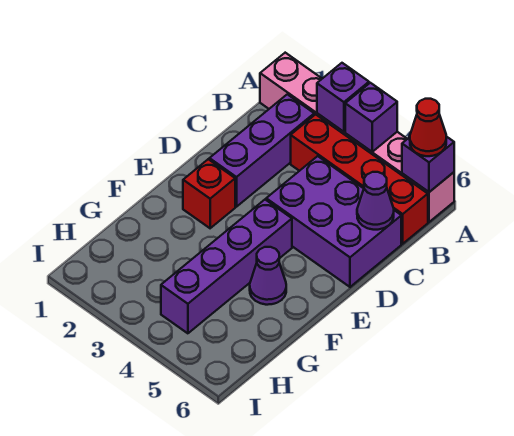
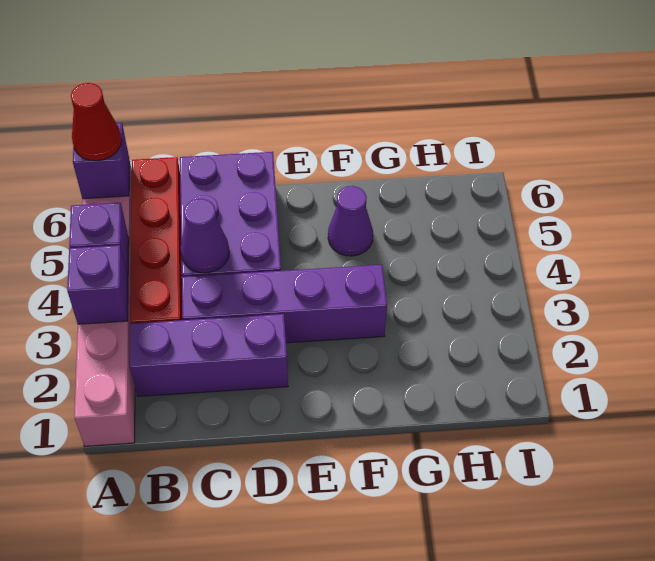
purple 1x1 cone [357,172,394,230] -> purple 1x1 cone moved to [181,199,229,273]
red 1x1 brick [183,159,235,228] -> none
purple 1x4 brick [161,200,292,333] -> purple 1x4 brick moved to [182,265,387,343]

